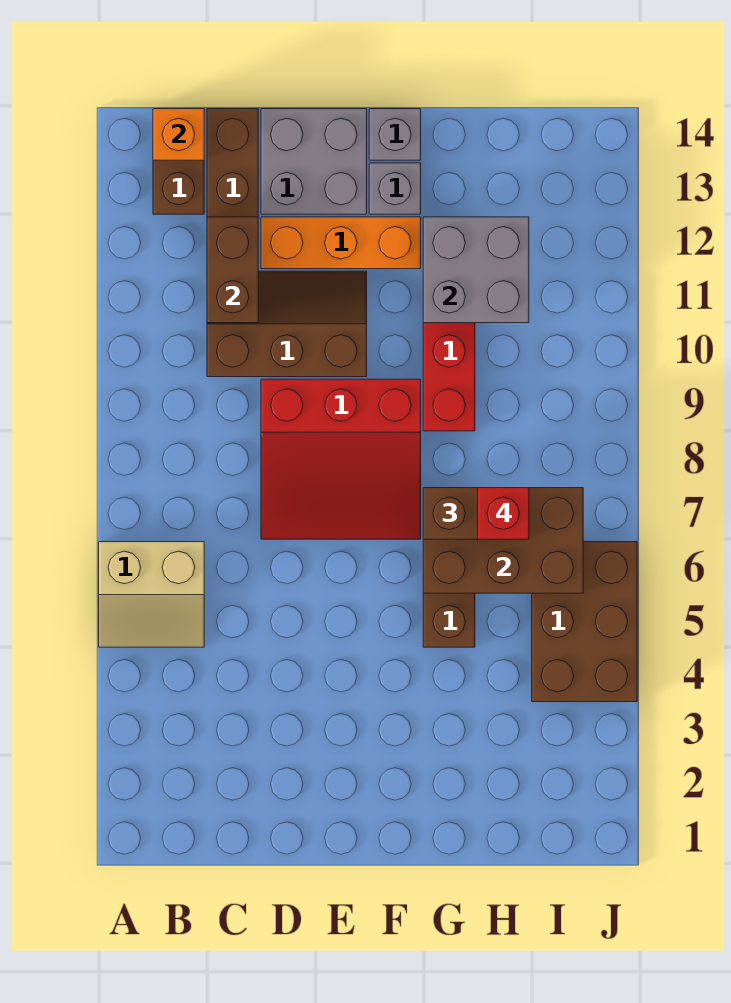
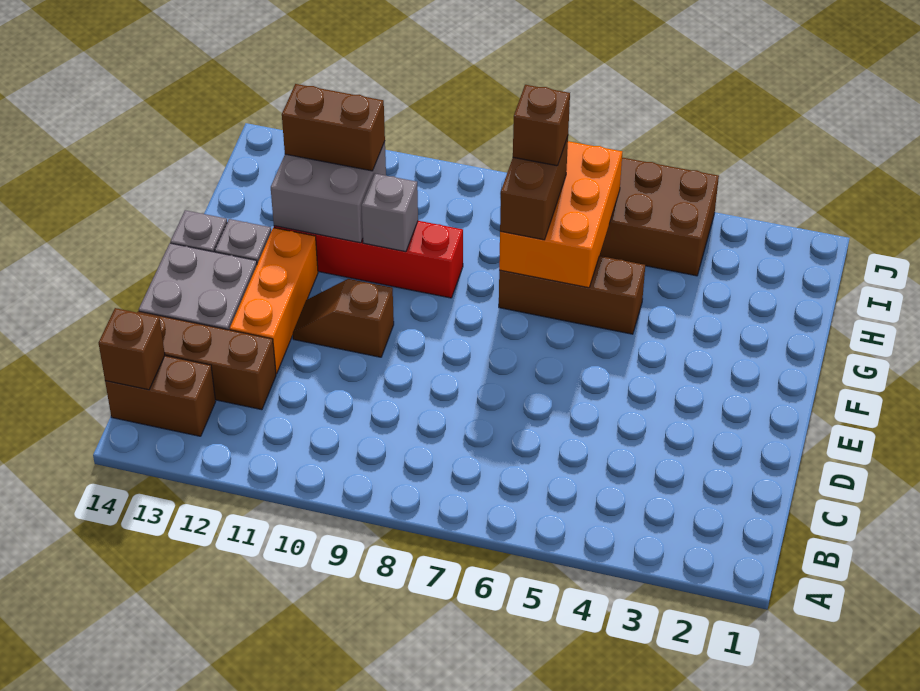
tan 2x2 slope [99,542,204,647] -> none
orange 1x1 brick [153,109,204,160] -> brown 1x1 brick [99,308,165,390]
brown 2x3 slope [207,271,367,377] -> brown 1x2 slope [293,279,394,357]
brown 1x2 brick [207,217,258,323] -> brown 1x2 brick moved to [282,84,385,171]
red 3x3 slope [261,379,421,539] -> none
brown 2x3 brick [423,488,583,593] -> orange 2x3 brick [499,141,622,288]
none -> grey 1x1 brick [361,173,418,252]
red 1x1 brick [478,488,529,539] -> brown 1x1 brick [513,85,570,166]

